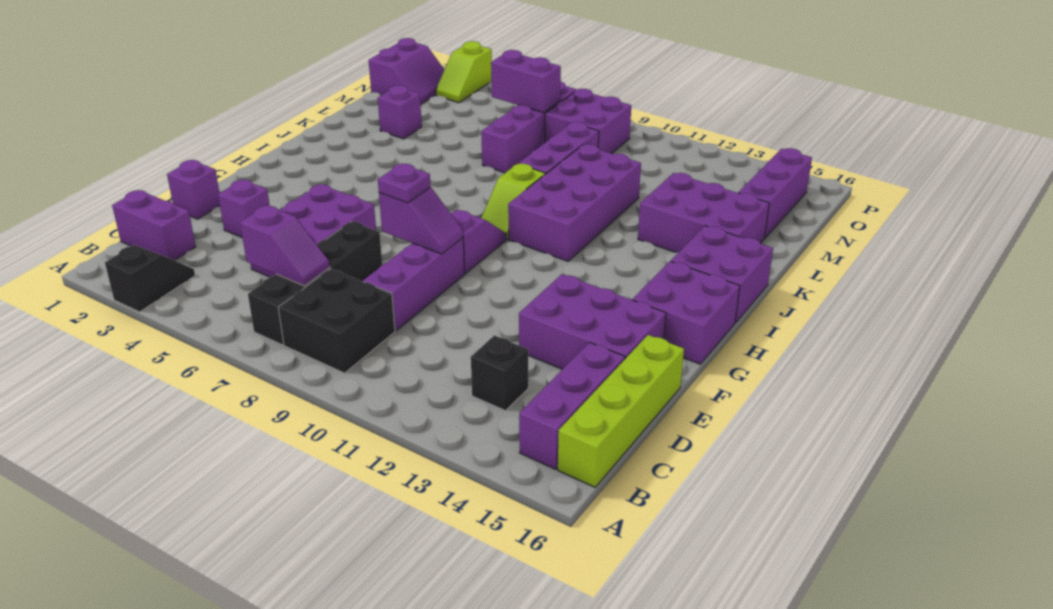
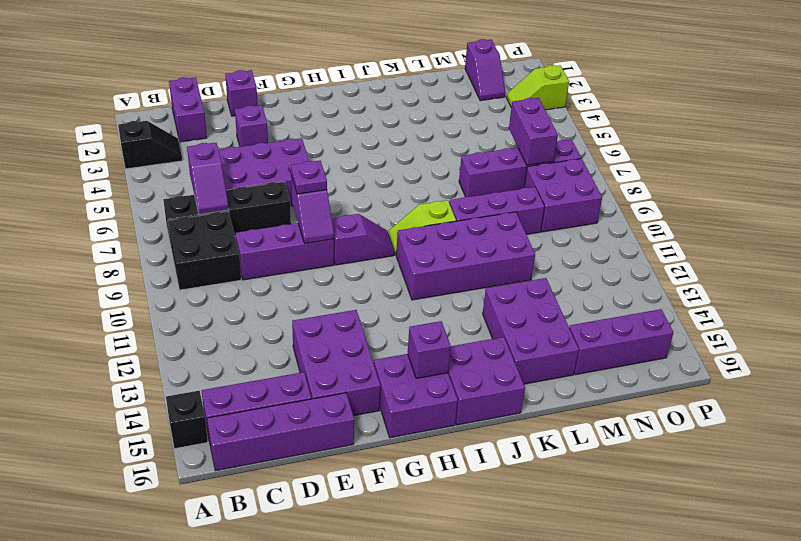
lime 1x4 brick [558,335,684,487] -> purple 1x4 brick [207,393,354,471]
black 1x1 brick [471,335,528,411] -> black 1x1 brick moved to [166,391,208,449]
purple 1x1 brick [378,85,422,139] -> purple 1x1 brick moved to [408,321,451,379]
purple 2x2 slope [369,38,444,104] -> purple 1x2 slope [465,39,505,101]

